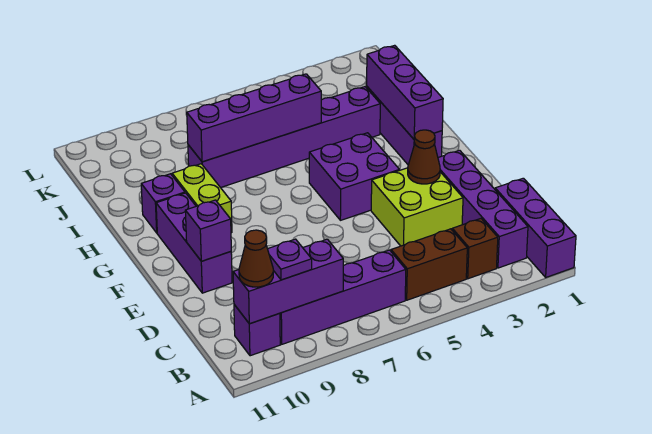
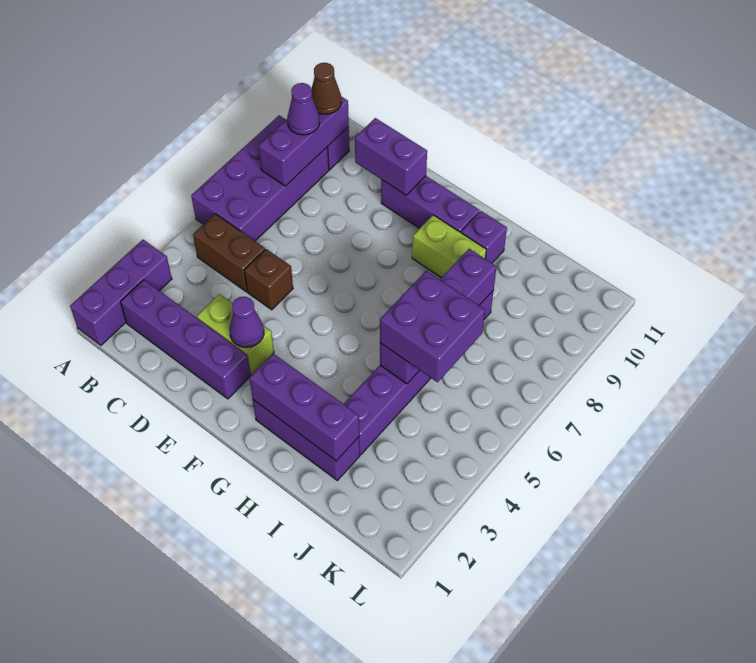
purple 1x3 brick [495,178,576,277] -> purple 1x3 brick turned to [70,240,172,345]
brown 1x1 brick [452,219,498,279] -> brown 1x1 brick moved to [244,249,293,310]
brown 1x2 brick [391,229,467,300] -> brown 1x2 brick turned to [193,214,265,292]
purple 1x4 brick [280,250,406,344] -> purple 2x4 brick [191,115,329,241]
purple 1x1 plate [268,239,312,280] -> purple 1x1 cone [287,83,320,135]
lime 2x2 brick [371,168,463,246] -> lime 1x2 brick [197,294,274,375]
brown 1x1 cone [408,130,440,184] -> purple 1x1 cone [229,297,264,347]
purple 1x1 brick [185,200,231,261] -> purple 1x2 brick [355,118,427,195]
purple 2x2 brick [309,133,399,220] -> purple 2x2 brick moved to [380,271,485,382]

